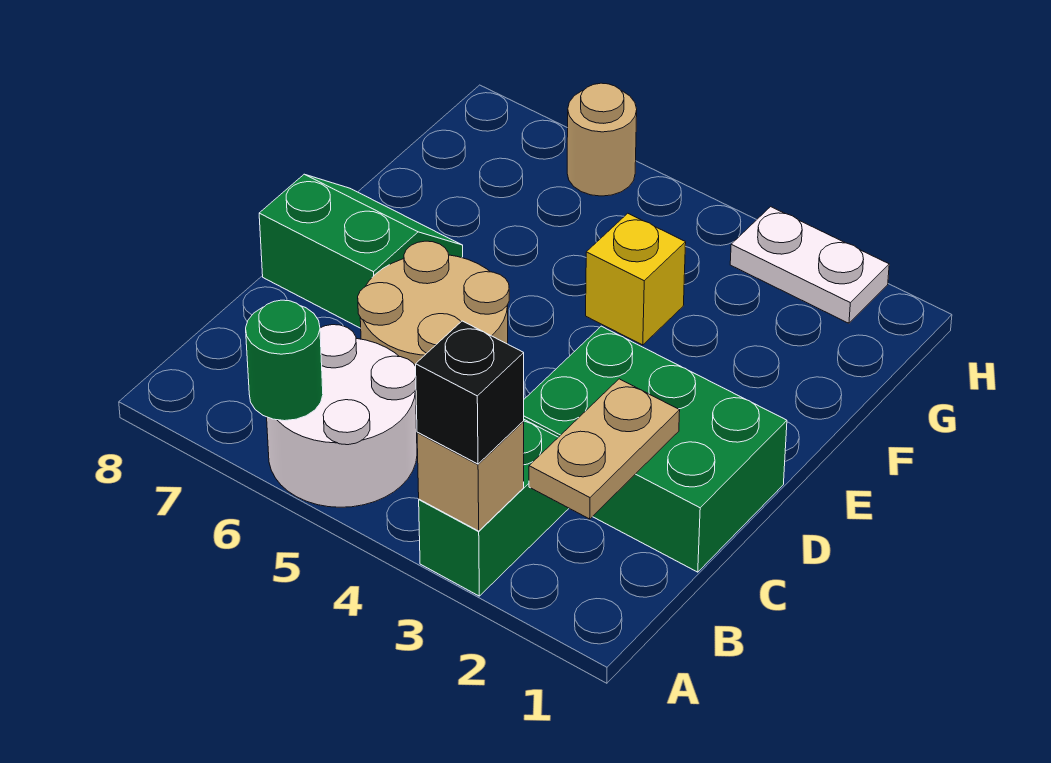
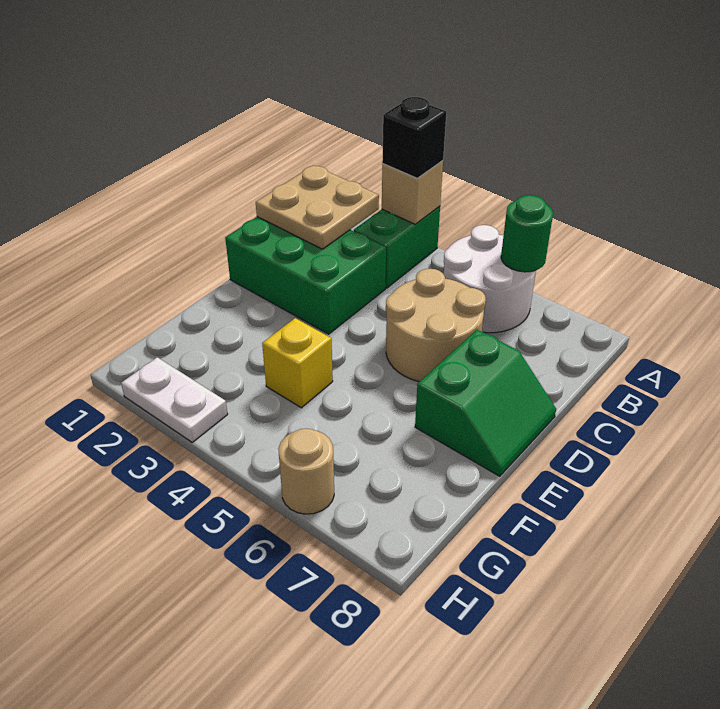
tan 1x2 plate [529,379,680,519] -> tan 2x2 plate [256,165,379,249]
green 2x2 slope [259,174,463,328] -> green 2x2 slope turned to [415,330,556,476]

